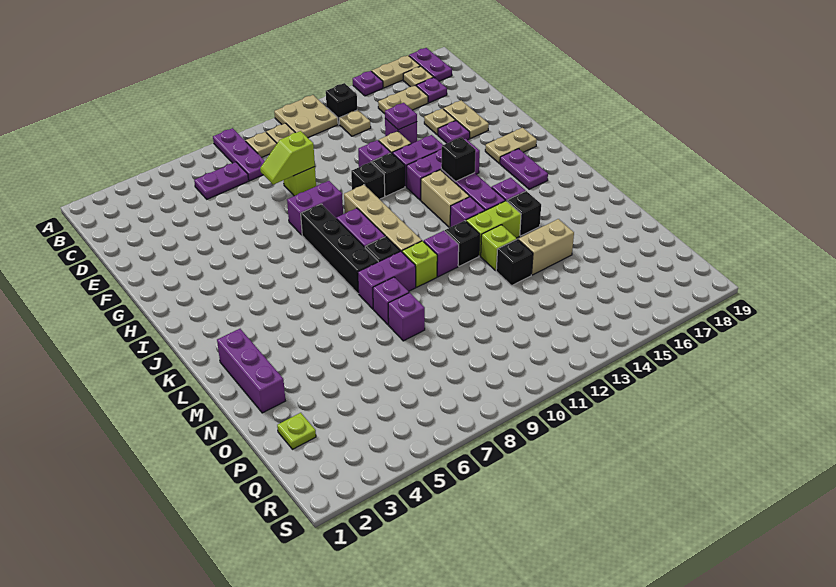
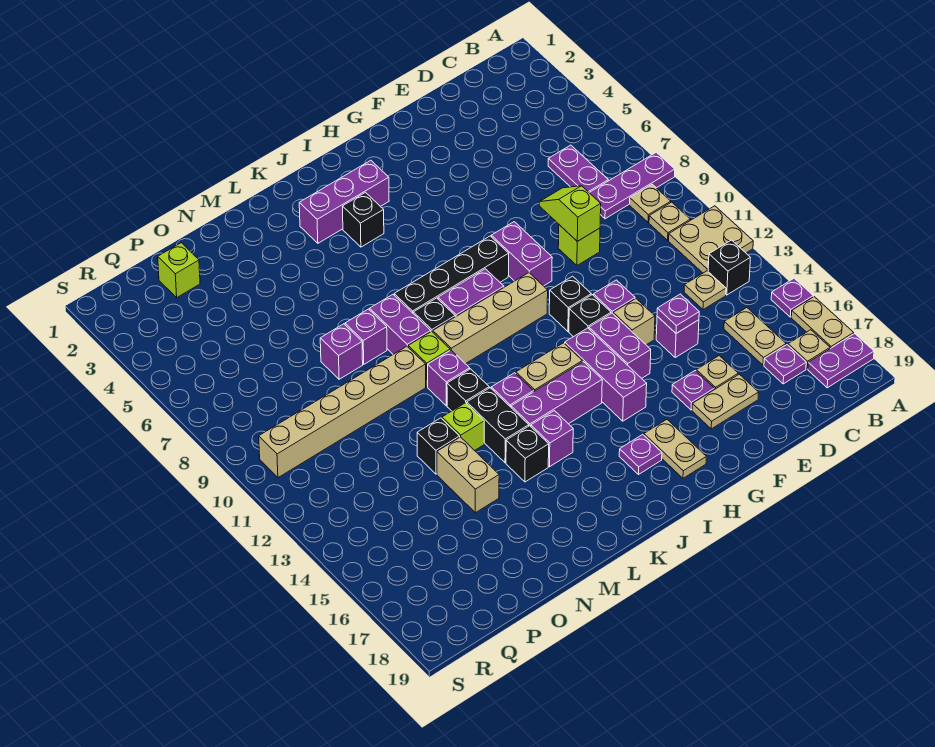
black 1x1 brick [441,137,476,182] -> black 1x1 brick moved to [342,193,384,247]
purple 1x2 plate [500,149,548,189] -> purple 1x1 plate [619,434,662,475]
purple 1x3 brick [217,329,285,413] -> purple 1x3 brick moved to [299,160,389,243]
lime 1x2 brick [466,201,521,256] -> black 1x2 brick [467,388,529,463]
none -> tan 1x6 brick [259,346,426,478]
lime 1x1 plate [277,413,316,449] -> lime 1x1 brick [158,243,200,297]

